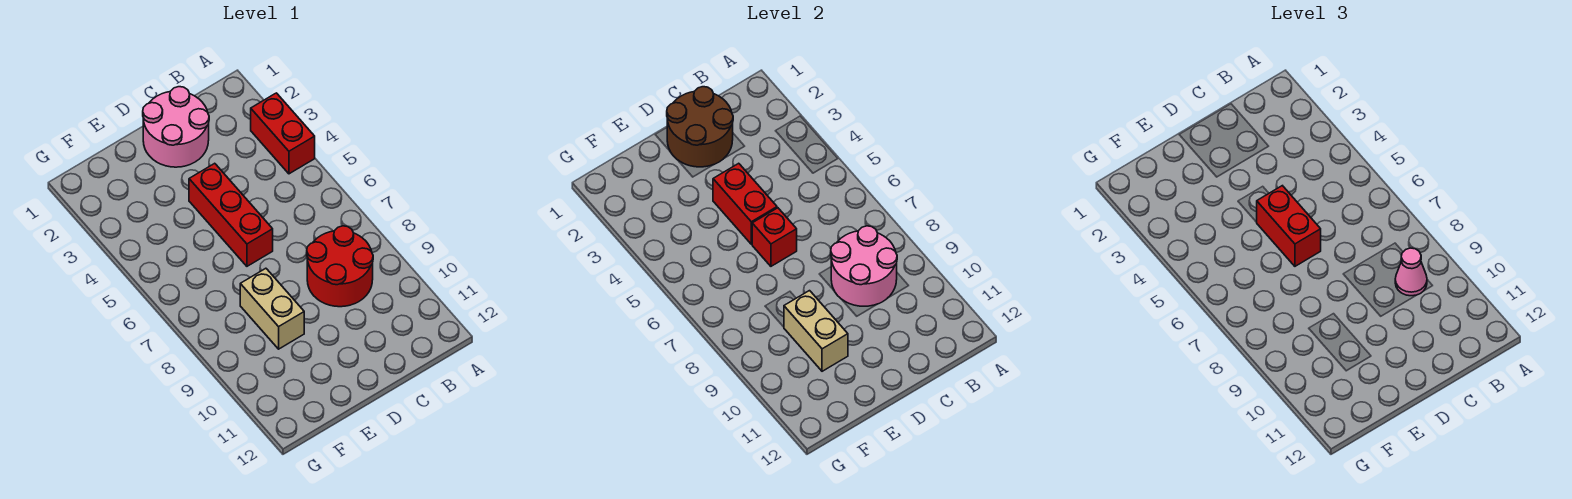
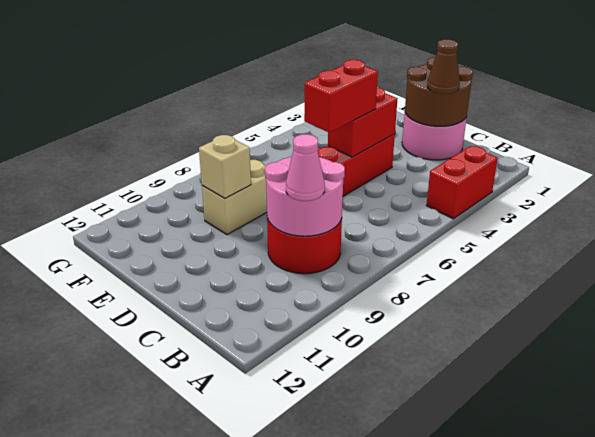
none -> brown 1x1 cone [427,39,460,94]
red 1x1 brick [752,208,797,266] -> none
tan 1x2 brick [784,291,848,371] -> tan 1x1 brick [199,135,251,198]

